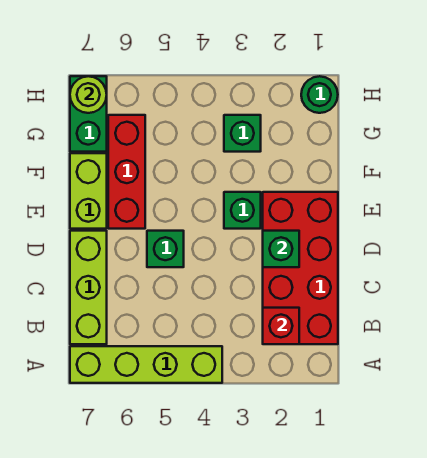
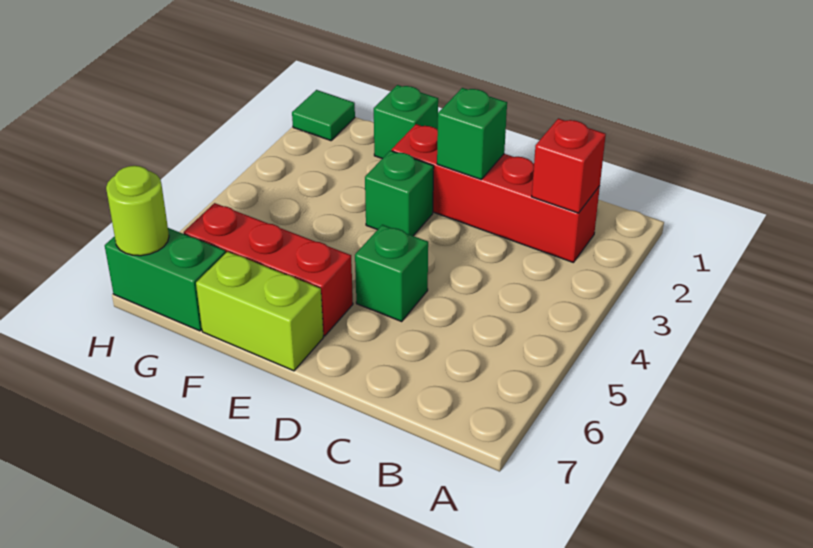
lime 1x4 brick [70,346,222,383] -> none
red 2x4 brick [263,192,338,344] -> red 1x4 brick [392,124,600,262]
lime 1x3 brick [70,231,107,344] -> none
green 1x1 brick [224,115,261,152] -> green 1x1 brick moved to [374,85,438,159]
green 1x1 round brick [301,76,338,113] -> green 1x1 tile [292,90,355,141]

